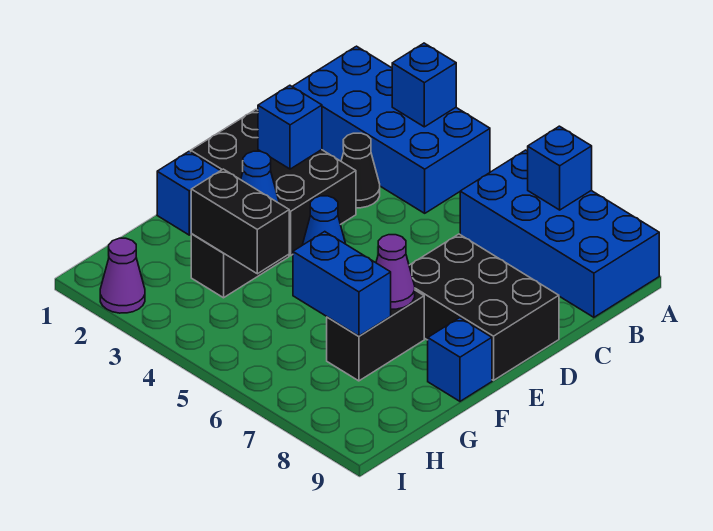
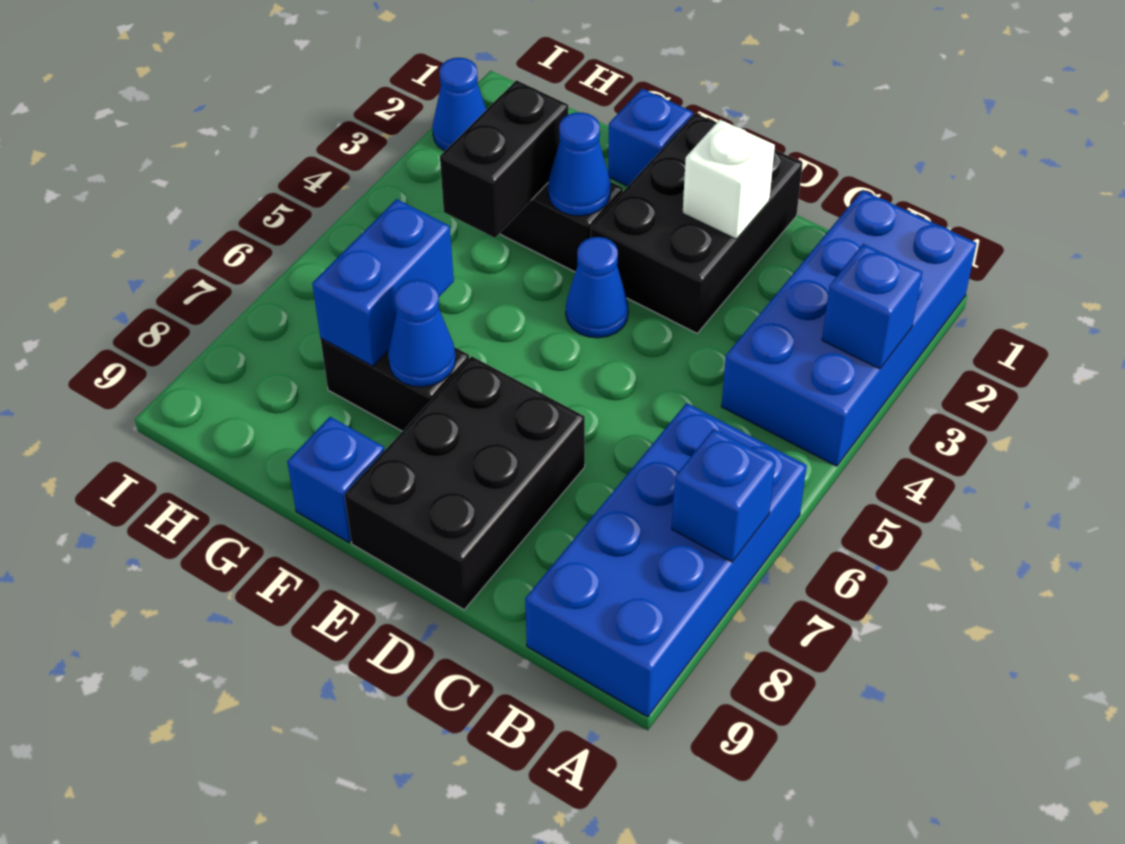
black 1x1 cone [341,133,380,208] -> none
blue 1x1 brick [258,85,322,169] -> white 1x1 brick [683,120,775,239]
purple 1x1 cone [376,235,415,309] -> blue 1x1 cone [388,280,456,387]
purple 1x1 cone [100,238,145,313] -> blue 1x1 cone [432,58,486,151]

